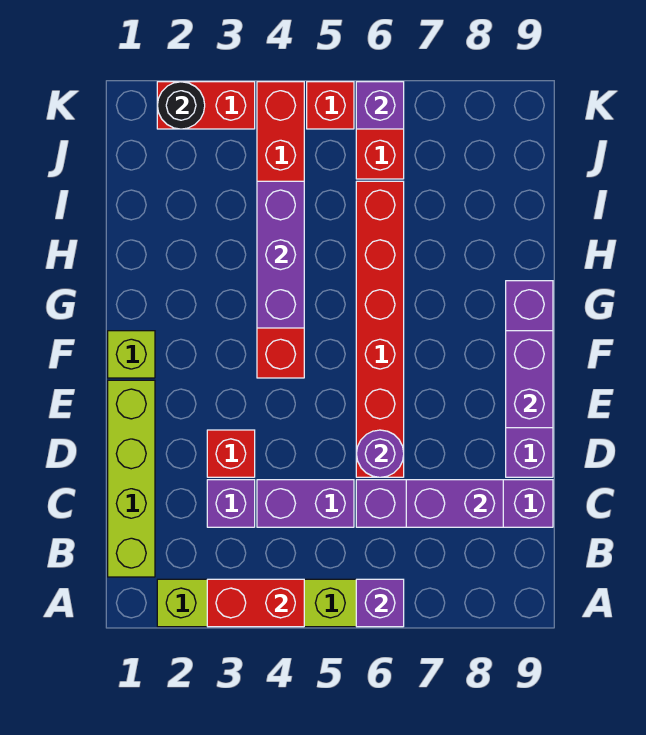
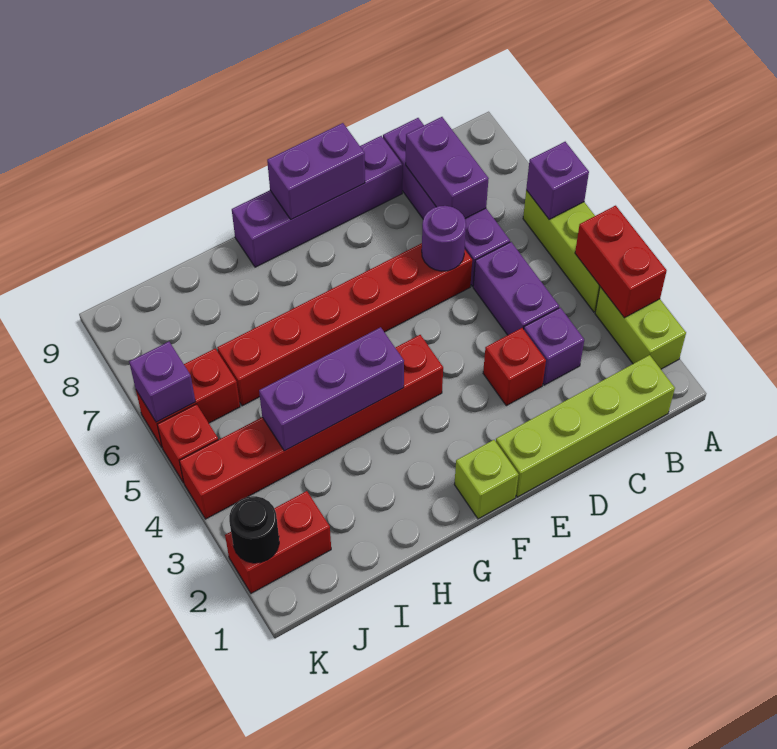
red 1x2 brick [157,82,255,129] -> red 1x2 brick turned to [225,491,331,593]

